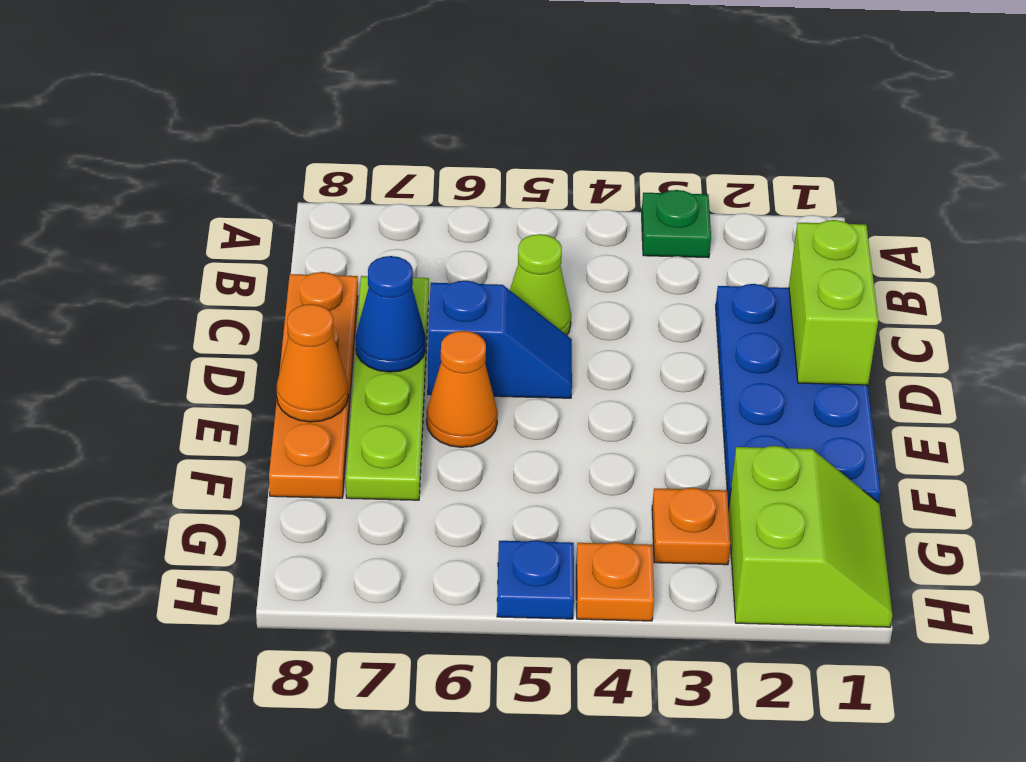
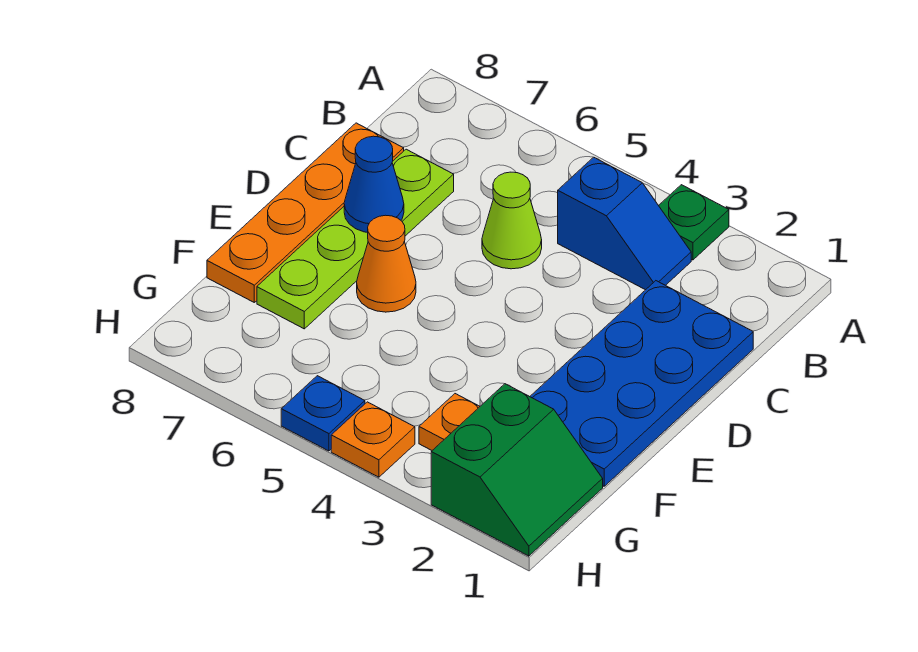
lime 1x2 brick [789,220,878,385] -> none
blue 1x2 slope [428,281,572,398] -> blue 1x2 slope moved to [558,157,691,290]
orange 1x1 cone [277,304,348,422] -> none
lime 2x2 slope [728,446,892,627] -> green 2x2 slope [431,384,603,556]

